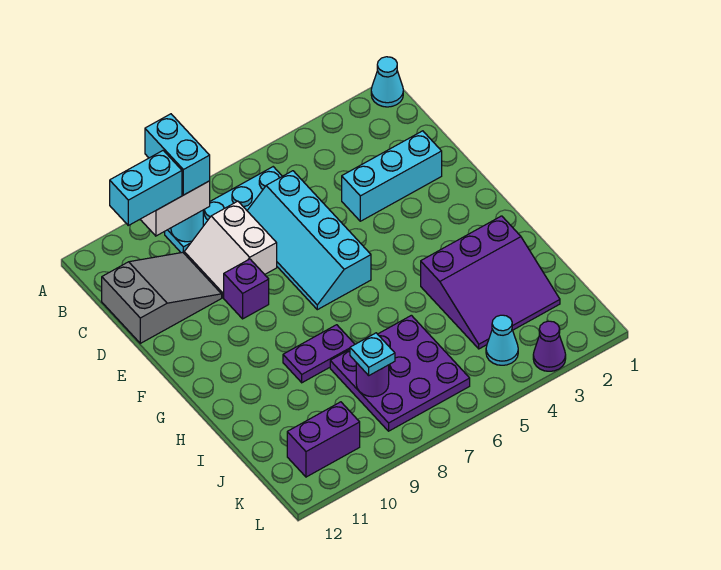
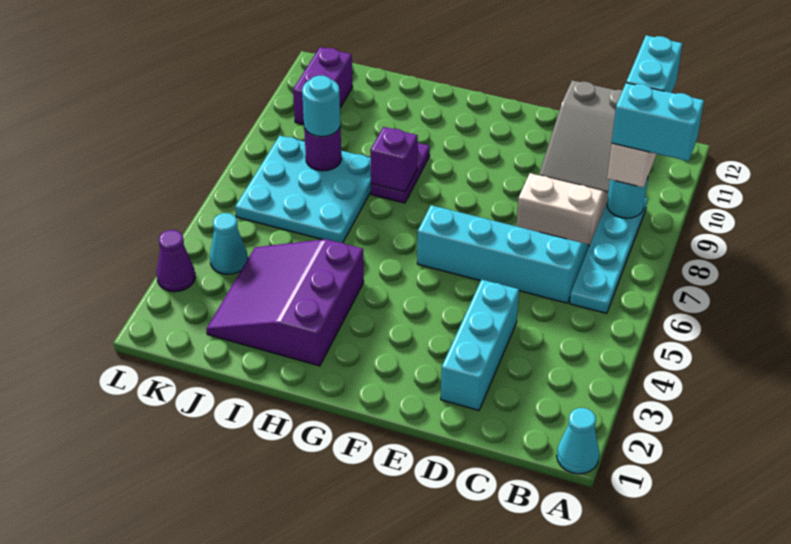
purple 1x1 brick [224,259,269,319] -> purple 1x1 brick moved to [370,127,418,192]
purple 3x3 plate [330,315,470,431] -> cyan 3x3 plate [235,136,371,243]
cyan 1x1 plate [350,333,395,375] -> cyan 1x1 round brick [302,76,340,137]

